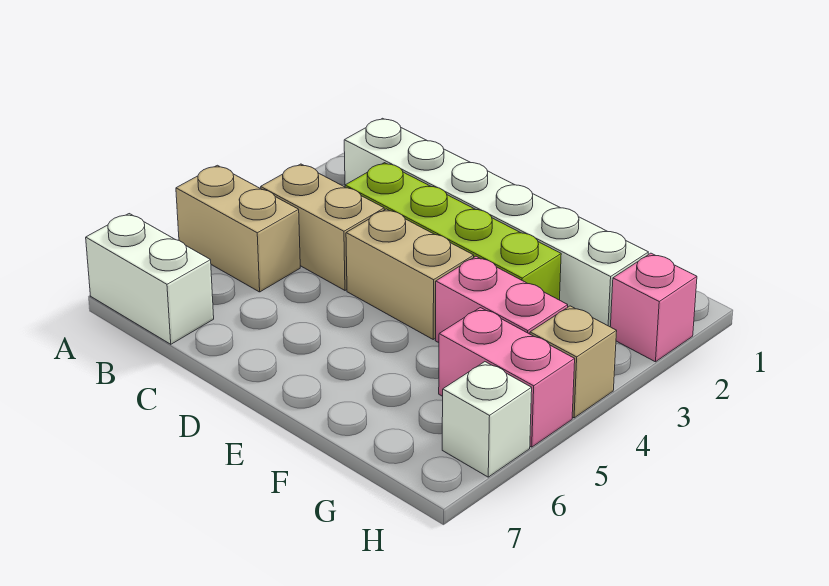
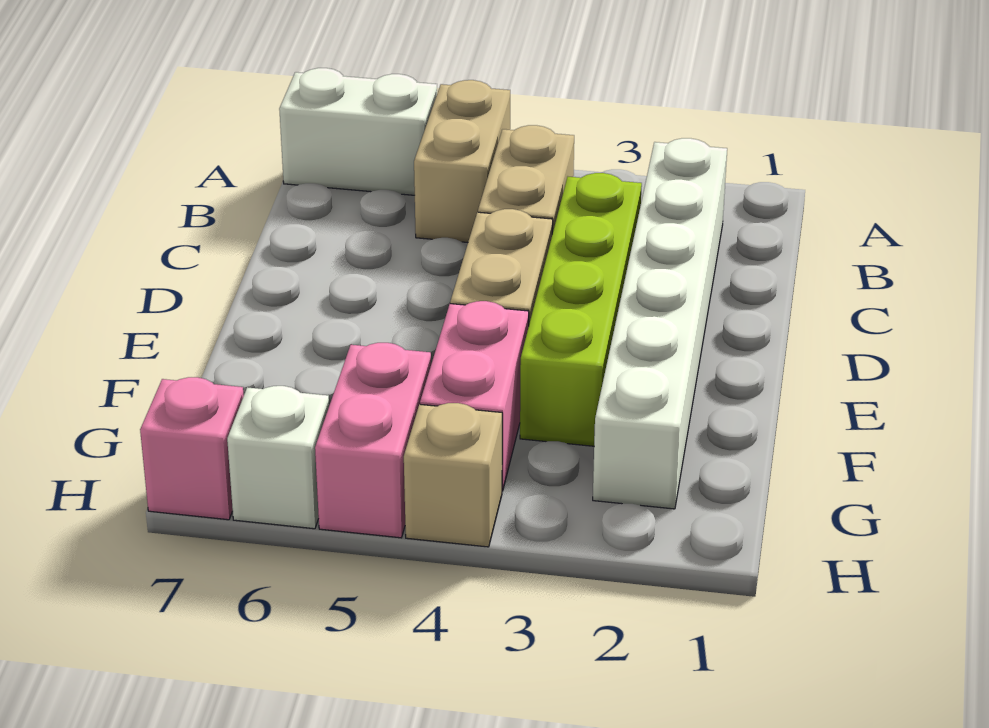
white 1x2 brick [86,214,214,344] -> white 1x2 brick turned to [279,68,437,195]
pink 1x1 brick [610,253,697,362] -> pink 1x1 brick moved to [140,377,244,520]

